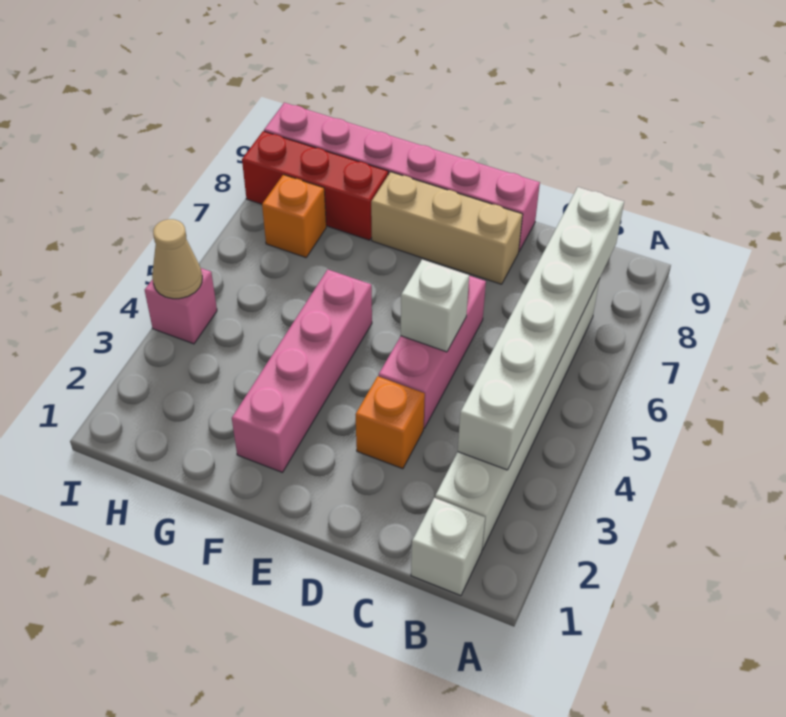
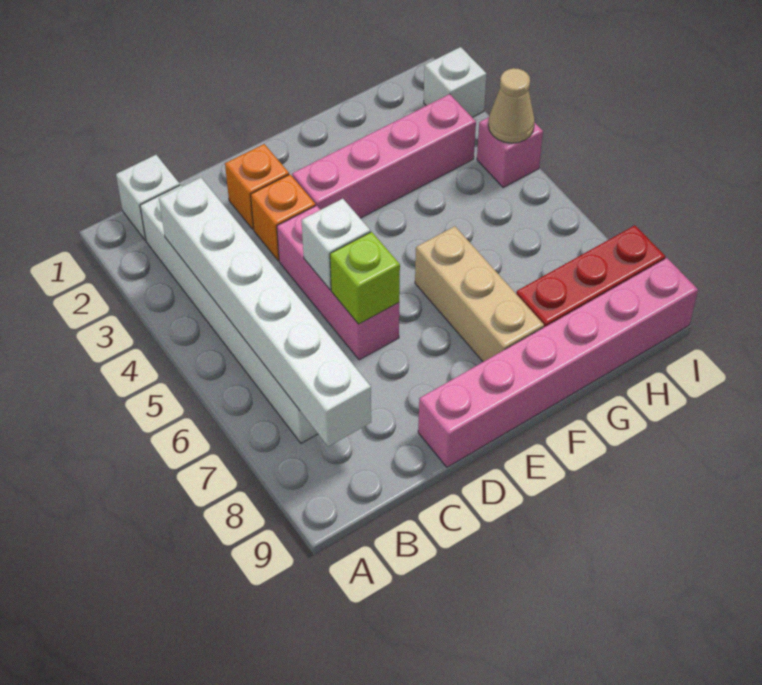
none -> lime 1x1 brick [330,232,400,324]
tan 1x3 brick [371,172,523,284] -> tan 1x3 brick turned to [415,226,544,362]
pink 1x4 brick [232,270,372,472] -> pink 1x4 brick turned to [292,94,476,218]
orange 1x1 brick [262,175,326,258] -> orange 1x1 brick moved to [225,144,289,229]
none -> white 1x1 brick [424,47,487,117]

